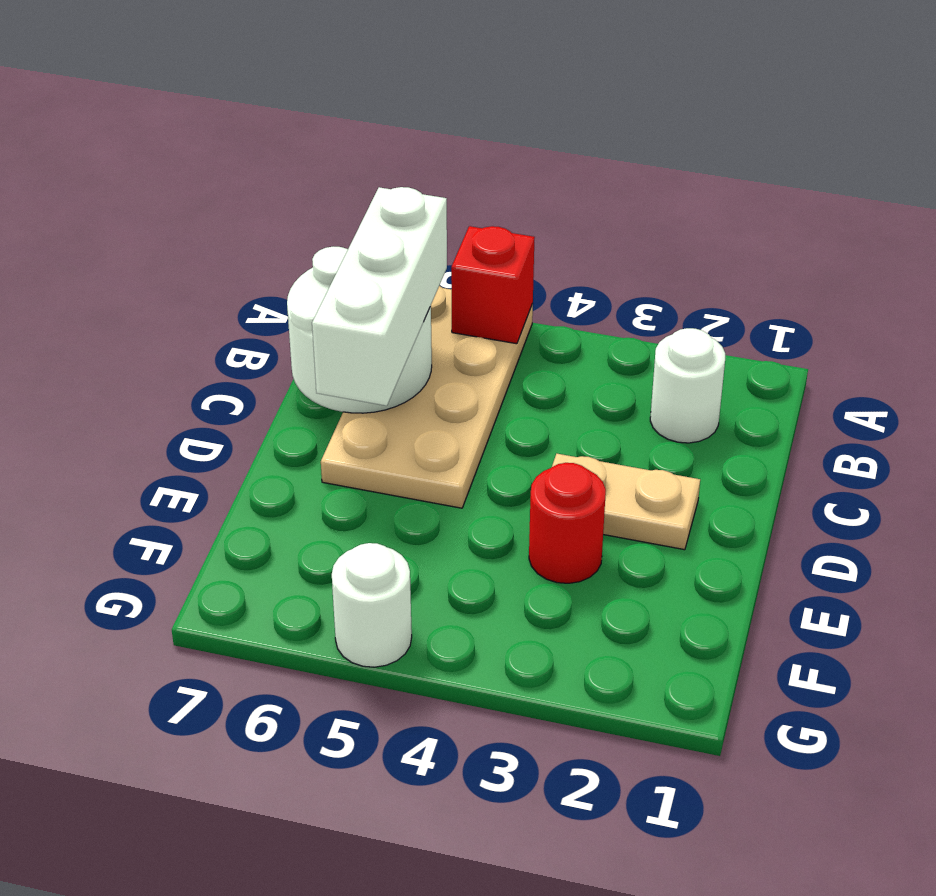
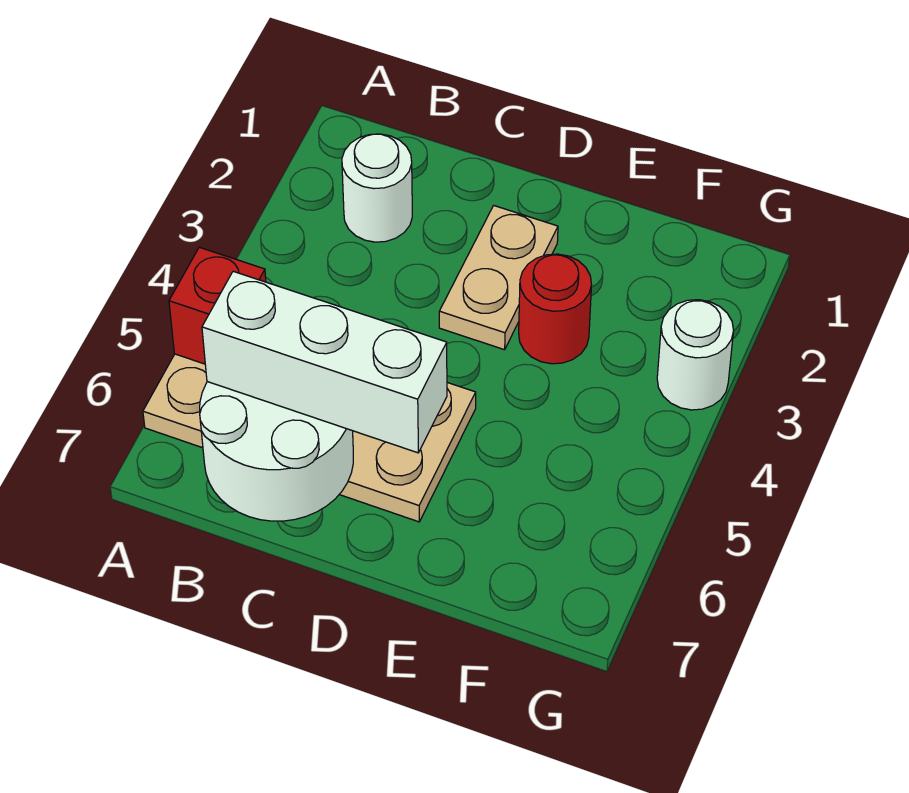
white 1x1 round brick [332,543,412,667] -> white 1x1 round brick moved to [657,300,734,410]

